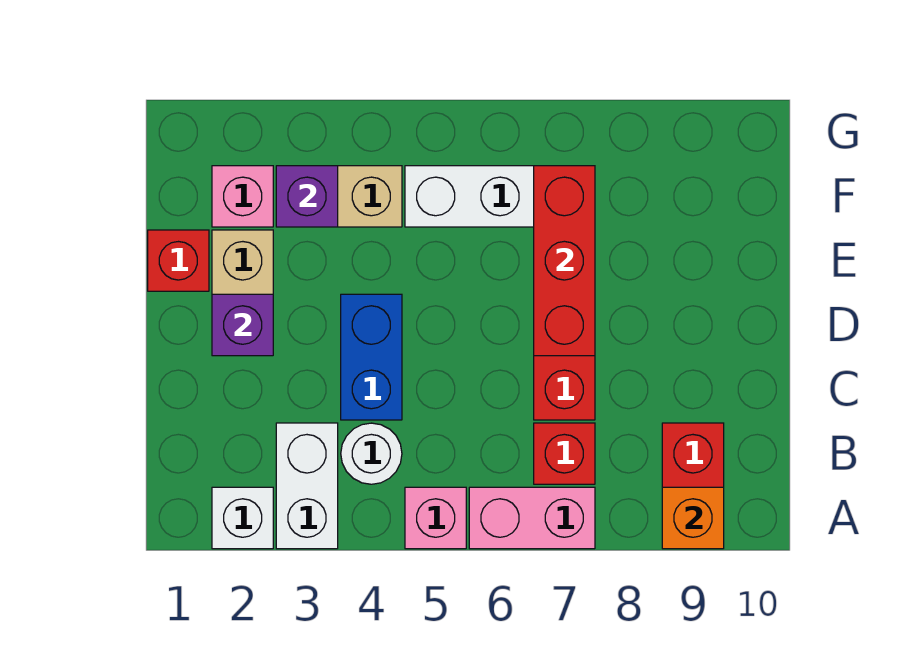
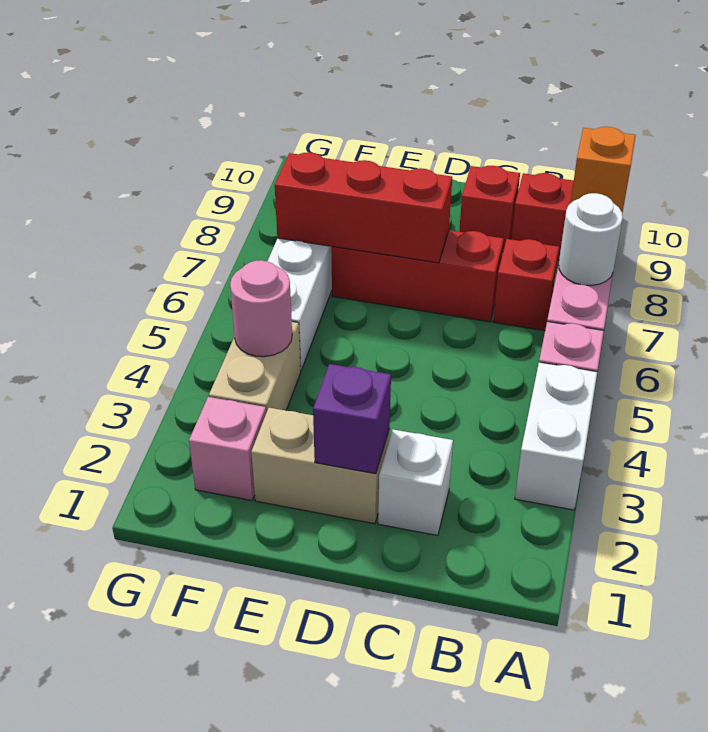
white 1x1 brick [212,487,273,549] -> white 1x1 brick moved to [378,429,453,536]
white 1x2 brick [276,423,338,549] -> white 1x2 brick turned to [515,362,597,510]
white 1x1 round brick [341,423,402,484] -> white 1x1 round brick moved to [559,193,623,286]
blue 1x2 brick [341,294,402,420] -> none
red 1x1 brick [148,230,209,291] -> red 1x1 brick moved to [459,166,520,251]
purple 1x1 brick [276,166,338,227] -> none
none -> pink 1x1 round brick [230,260,292,357]

